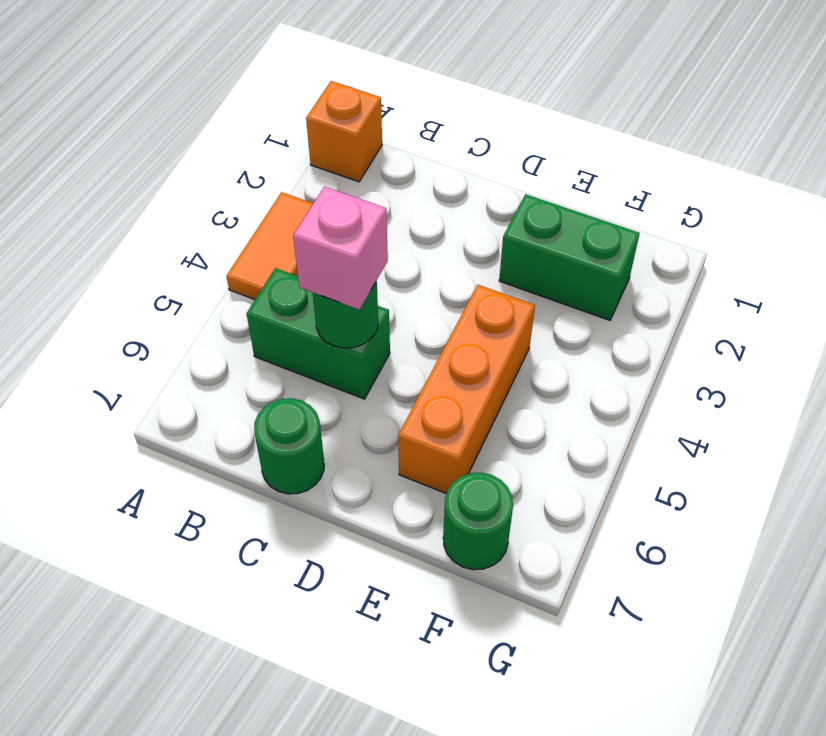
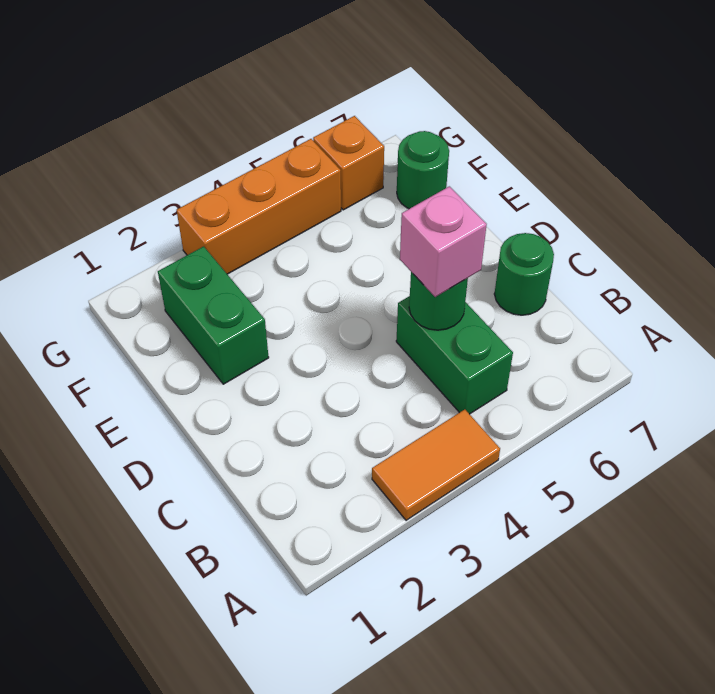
orange 1x1 brick [306,81,382,182] -> orange 1x1 brick moved to [313,116,384,210]
orange 1x3 brick [398,285,535,494] -> orange 1x3 brick moved to [177,139,341,274]

